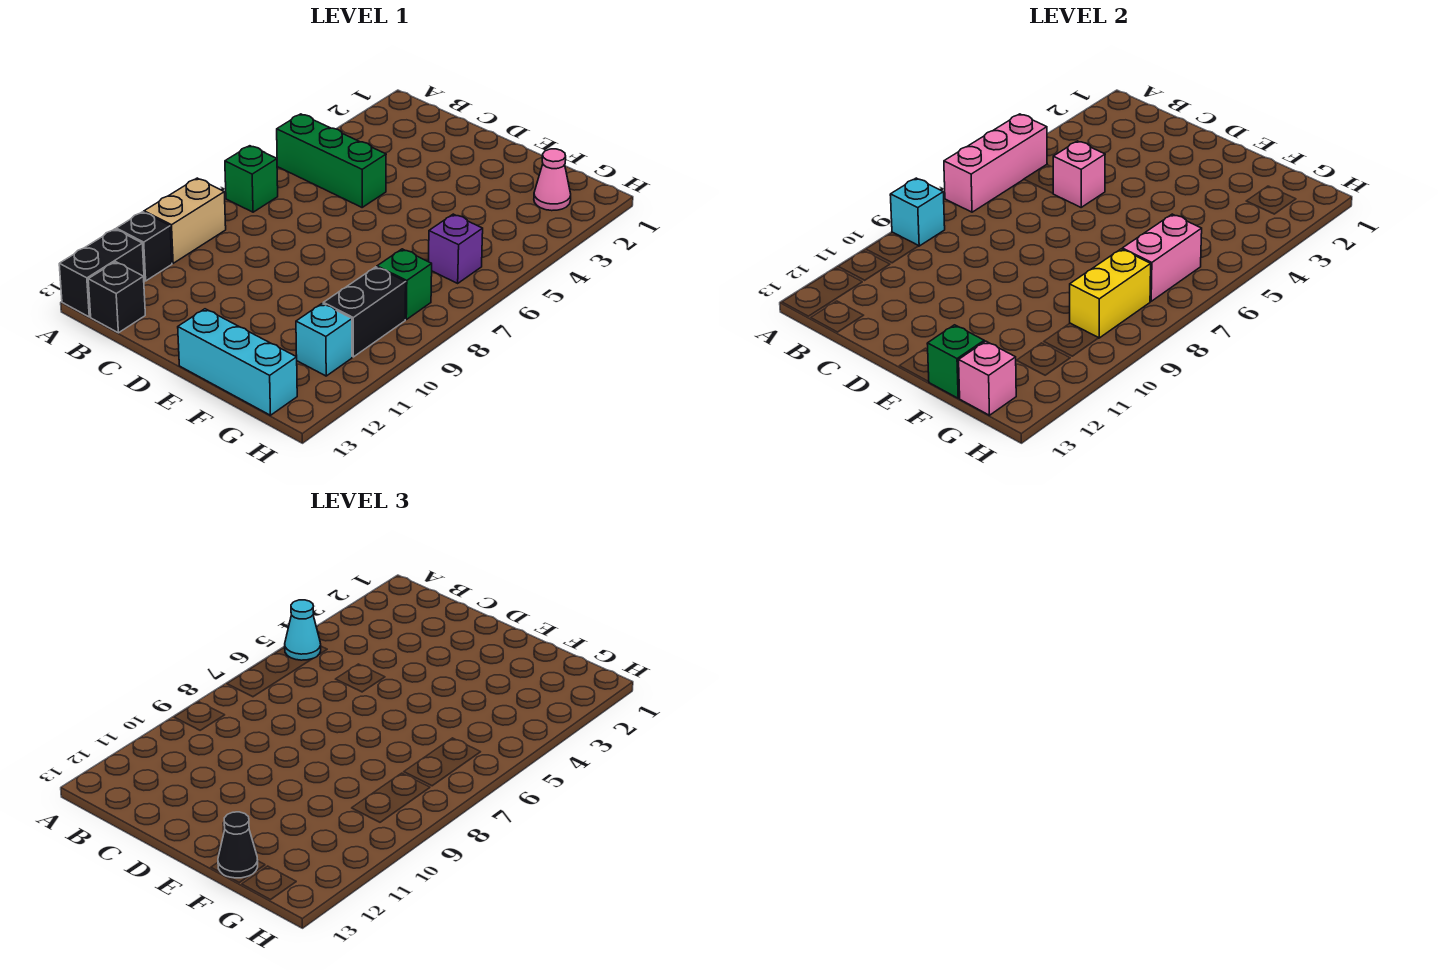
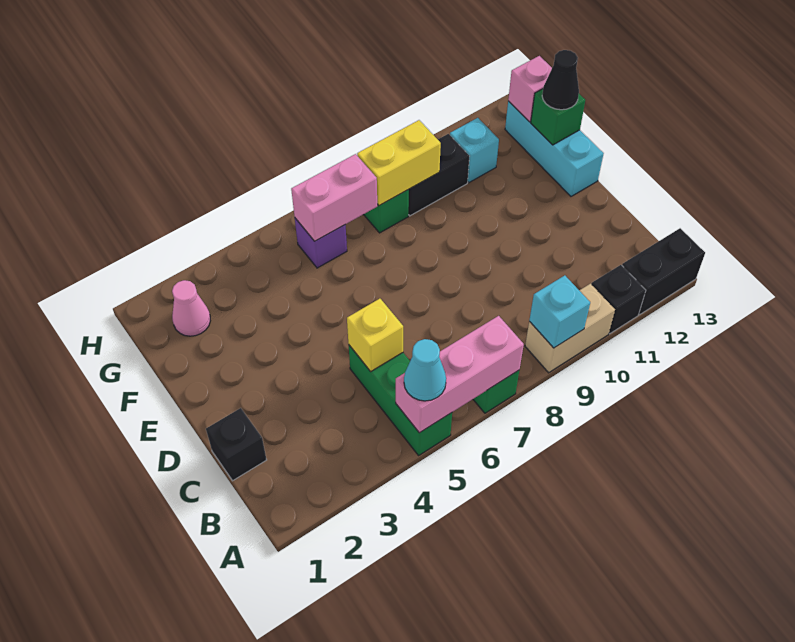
black 1x1 brick [88,262,145,333] -> black 1x1 brick moved to [206,408,267,481]
pink 1x1 brick [1053,141,1105,207] -> yellow 1x1 brick [347,299,403,372]

